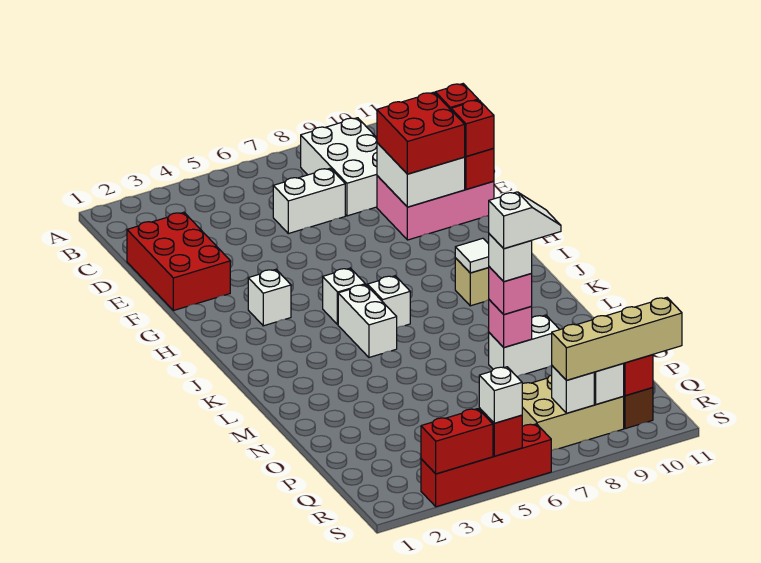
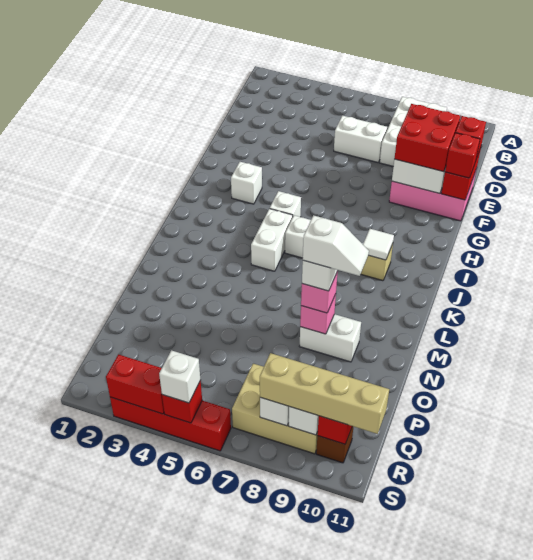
red 2x3 brick [127,212,230,311] -> none

